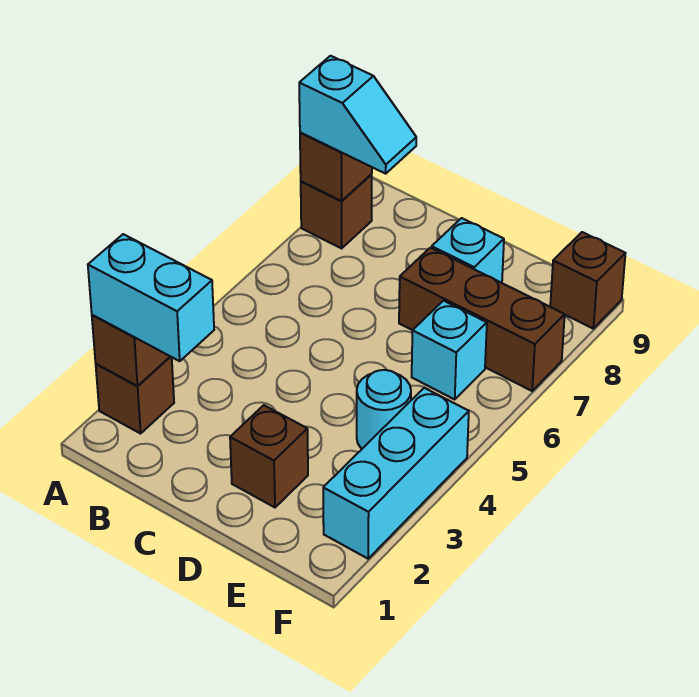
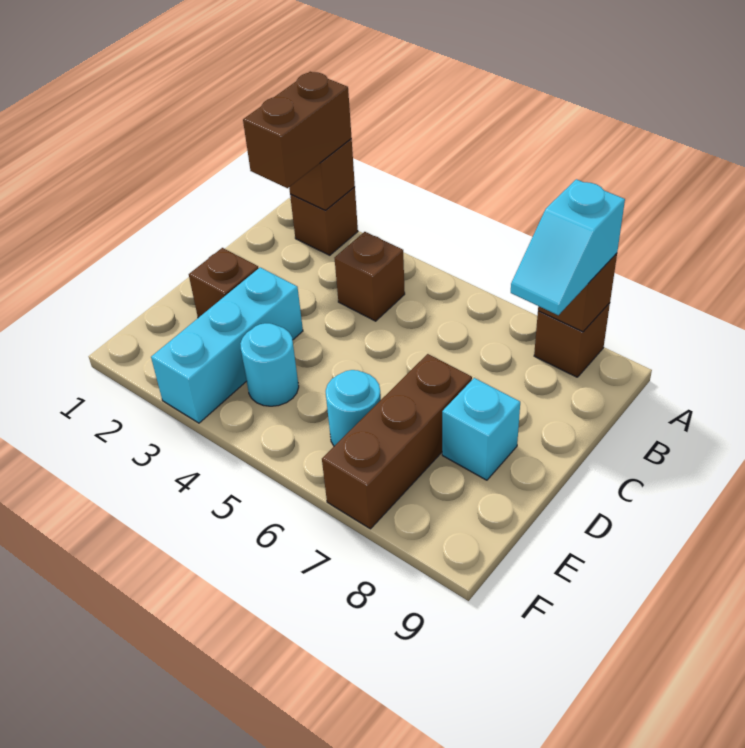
cyan 1x2 brick [88,234,214,361] -> brown 1x2 brick [243,72,352,188]
cyan 1x1 brick [412,301,487,399] -> cyan 1x1 round brick [326,370,381,446]
cyan 1x3 brick [323,388,469,559] -> cyan 1x3 brick turned to [151,267,303,423]
brown 1x1 brick [550,232,625,328] -> brown 1x1 brick moved to [335,232,405,321]

